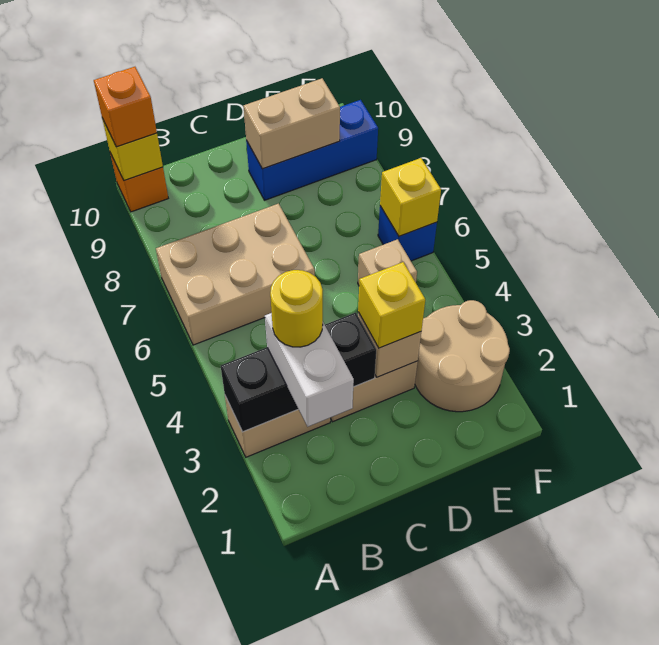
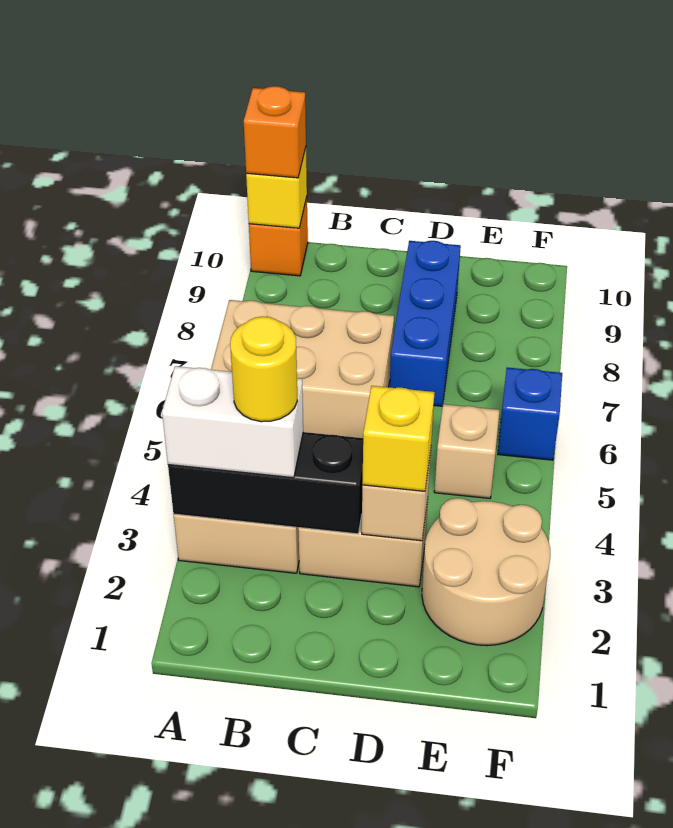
white 1x2 brick [265,313,354,427] -> white 1x2 brick turned to [162,366,303,478]
blue 1x3 brick [246,100,378,200] -> blue 1x3 brick turned to [390,241,461,406]
tan 1x2 brick [243,78,340,169] -> none
yellow 1x1 brick [380,158,441,236] -> none

